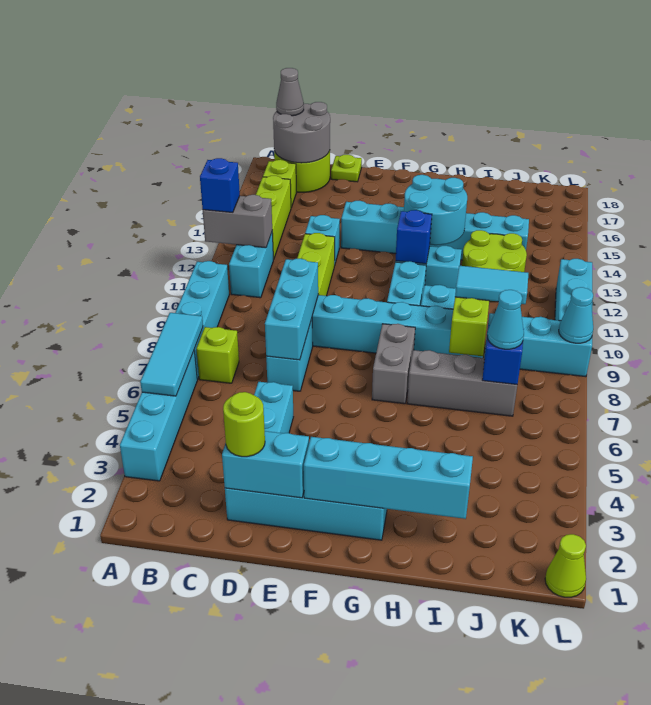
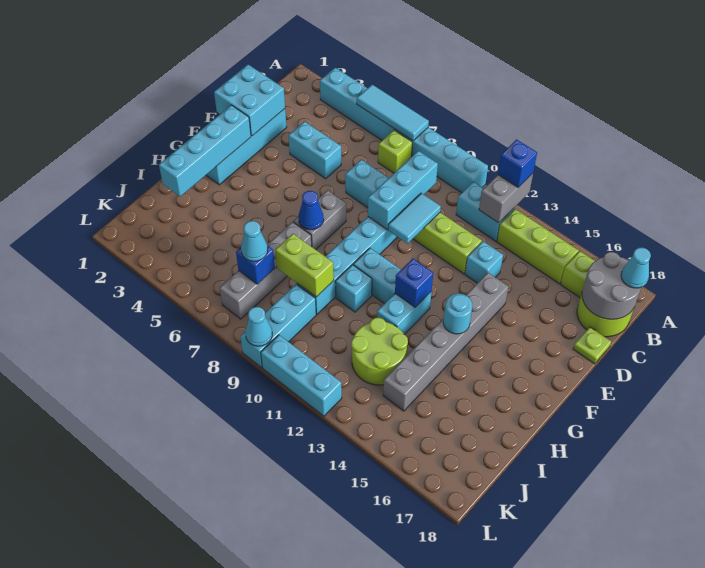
grey 1x1 cone [276,68,304,116] -> cyan 1x1 cone [621,248,651,288]
cyan 1x2 brick [222,431,309,498] -> cyan 2x2 brick [214,65,285,136]
lime 1x1 round brick [223,392,265,457] -> none
cyan 1x3 brick [265,259,318,360] -> cyan 1x3 brick turned to [368,151,438,229]
cyan 1x6 brick [341,201,529,260] -> grey 1x6 brick [383,273,509,411]
grey 1x2 brick [372,324,415,404] -> grey 1x2 brick turned to [293,190,346,250]
none -> blue 1x1 cone [298,191,324,230]
cyan 2x2 round brick [404,175,467,245] -> cyan 1x1 round brick [443,293,472,334]
grey 1x3 brick [407,350,517,416] -> grey 1x4 brick [220,222,312,319]
cyan 1x2 tile [455,266,528,304] -> cyan 1x2 tile moved to [388,193,441,244]
lime 1x1 cone [545,534,586,597] -> none

